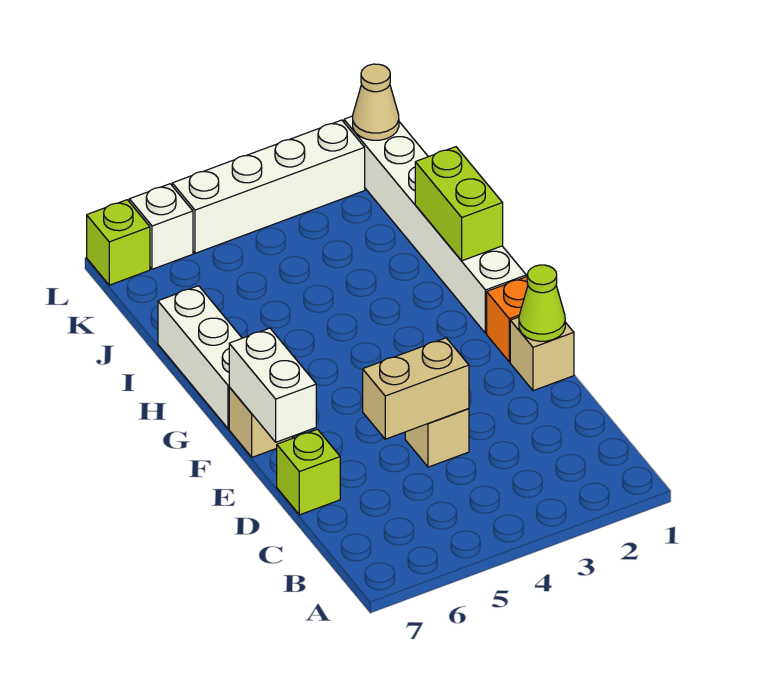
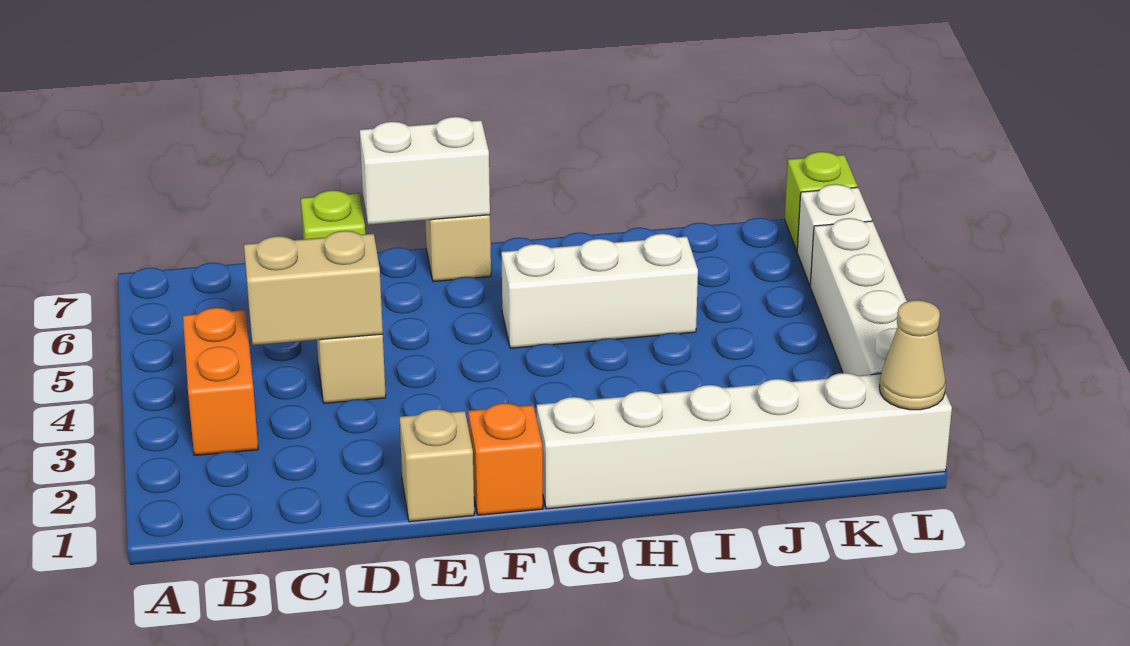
none -> orange 1x2 brick [183,308,258,456]
tan 1x2 brick [363,338,469,439] -> tan 1x2 brick turned to [244,231,383,345]
lime 1x1 cone [519,265,565,341] -> none
white 1x3 brick [158,286,242,429] -> white 1x3 brick moved to [501,234,698,348]
lime 1x2 brick [415,147,503,261] -> none

